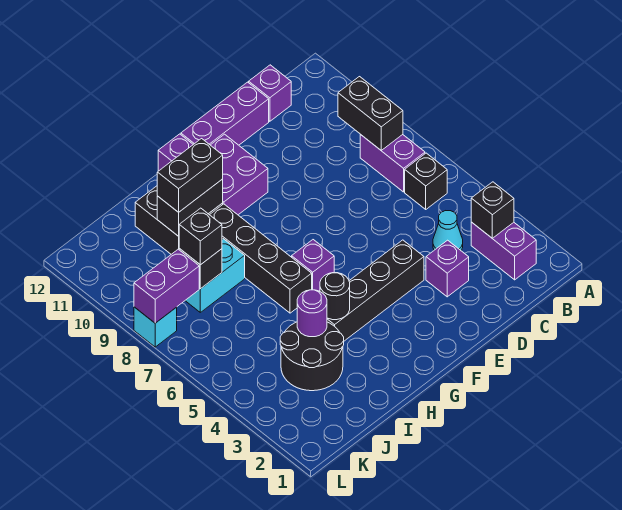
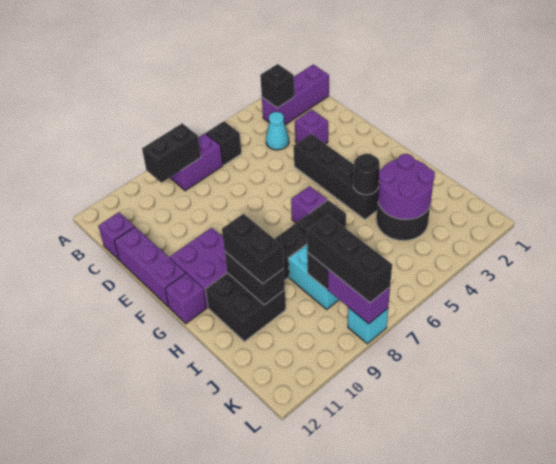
purple 1x2 brick [471,222,536,280] -> purple 1x3 brick [262,64,329,125]
purple 1x1 round brick [297,290,327,337] -> purple 2x2 round brick [378,154,435,220]
black 1x1 brick [179,208,222,265] -> black 1x3 brick [307,215,392,303]

